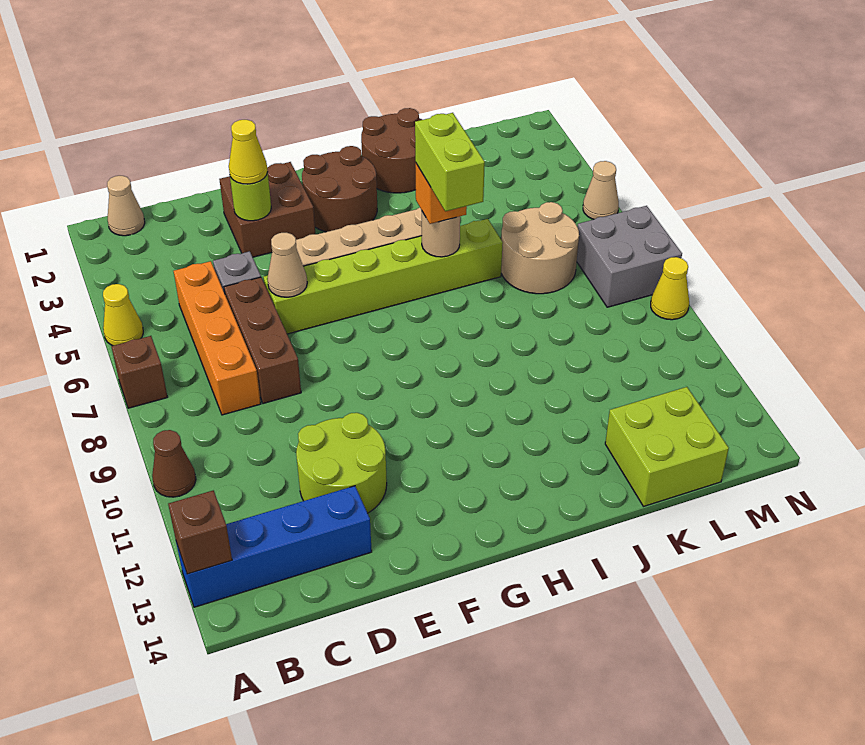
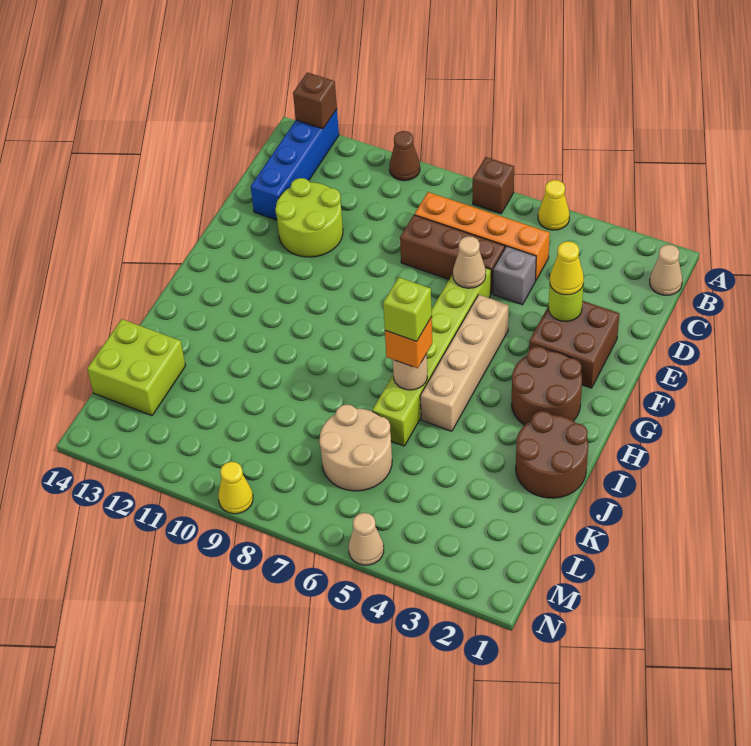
lime 1x2 brick [415,113,485,211] -> lime 1x1 brick [383,277,432,341]
grey 2x2 brick [577,206,682,307] -> none

